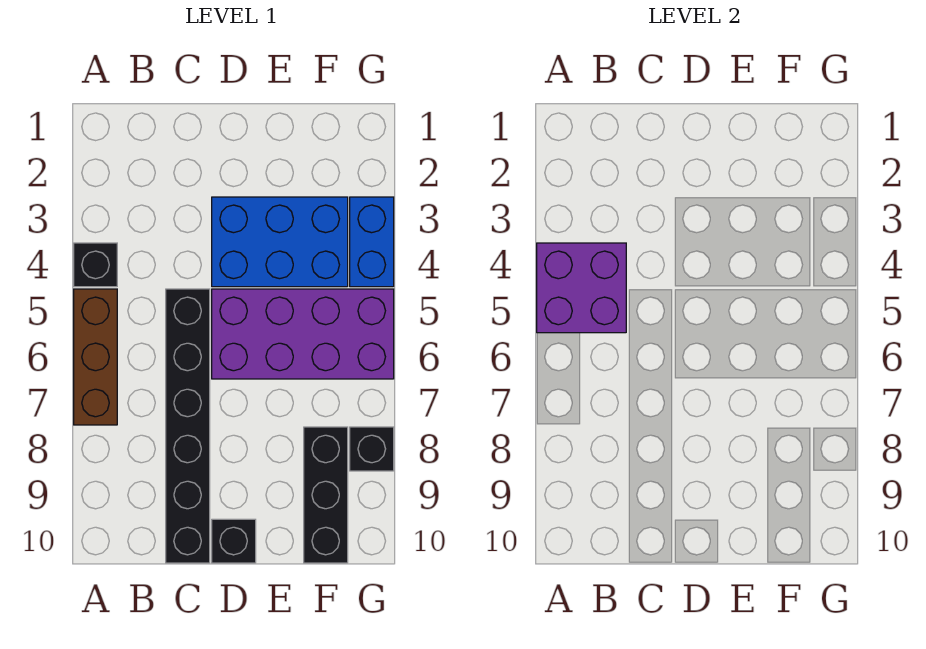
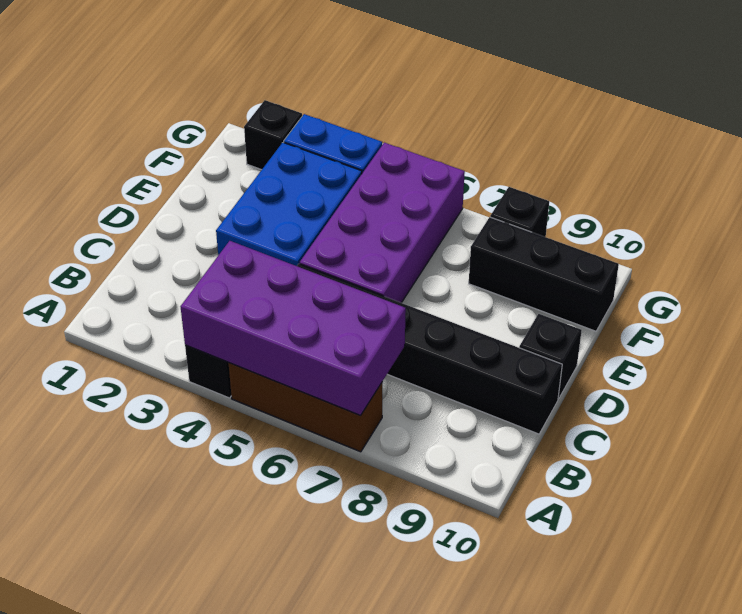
purple 2x2 brick [537,243,626,333] -> purple 2x4 brick [181,241,406,416]
none -> black 1x1 brick [244,100,302,170]

